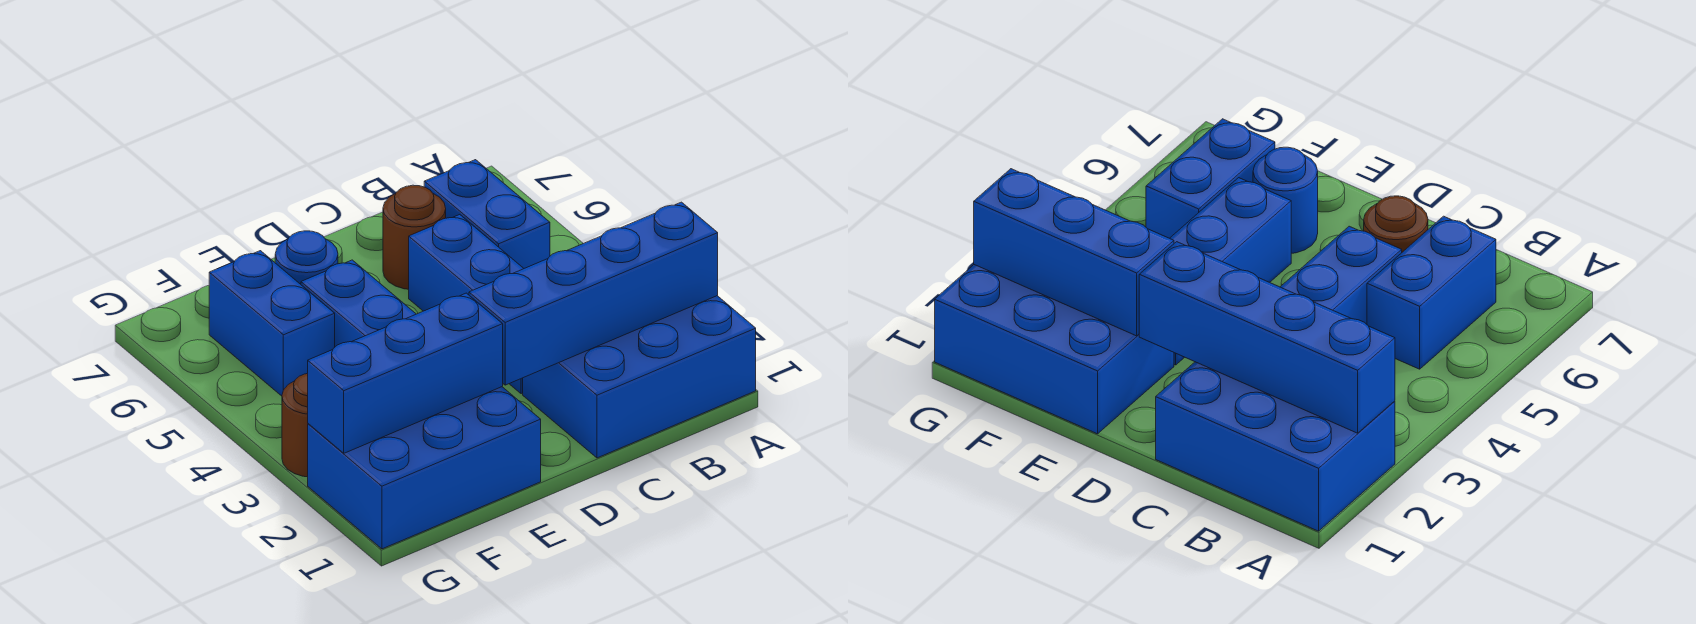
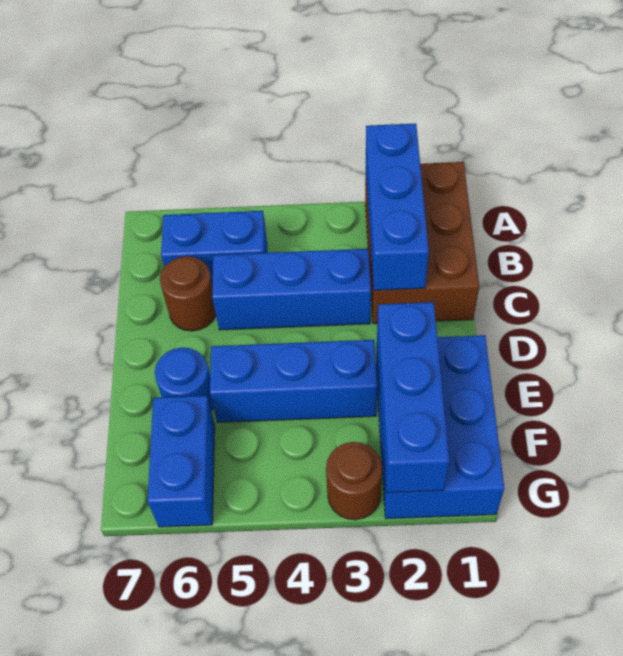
blue 2x3 brick [523,296,756,458] -> brown 2x3 brick [365,162,479,324]
blue 1x4 brick [469,202,718,385] -> blue 1x3 brick [366,123,429,290]
blue 1x2 brick [209,251,335,396] -> blue 1x2 brick turned to [148,396,215,527]

